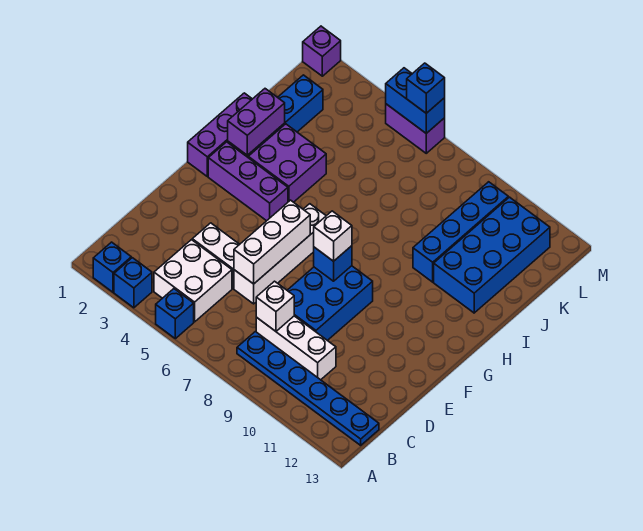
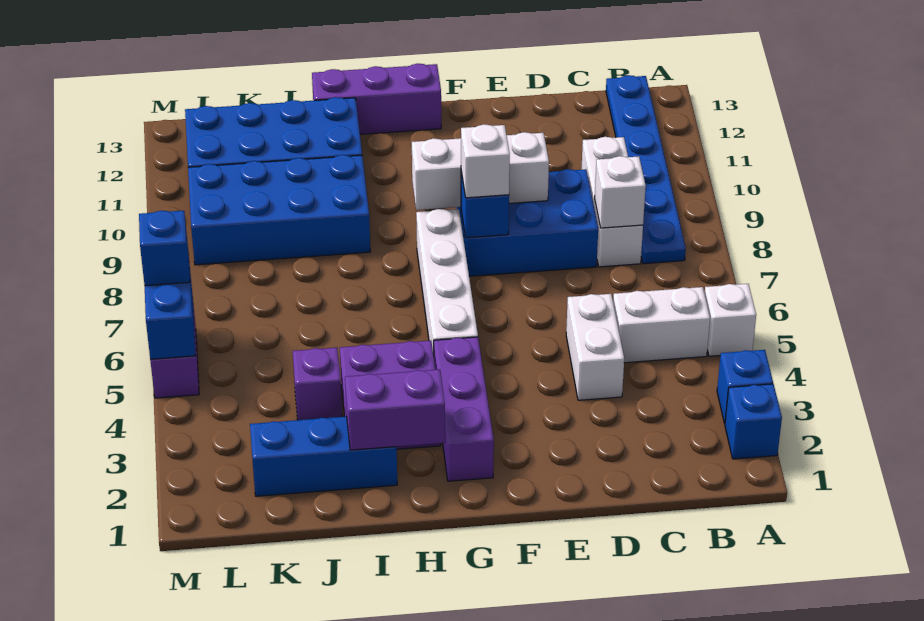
blue 1x1 brick [156,289,194,339] -> white 1x1 brick [705,284,756,356]
white 2x2 brick [154,240,232,322] -> white 1x2 brick [613,287,710,363]
white 1x4 brick [234,204,326,304] -> white 1x4 brick turned to [416,209,478,356]
white 1x3 brick [234,200,310,284] -> white 1x3 brick moved to [412,132,549,210]
purple 1x3 brick [188,93,252,176] -> purple 1x3 brick moved to [312,63,441,134]
blue 1x4 brick [413,182,508,282] -> blue 2x4 brick [188,155,370,265]
purple 1x1 brick [303,26,341,76] -> purple 1x1 brick moved to [293,348,342,420]

